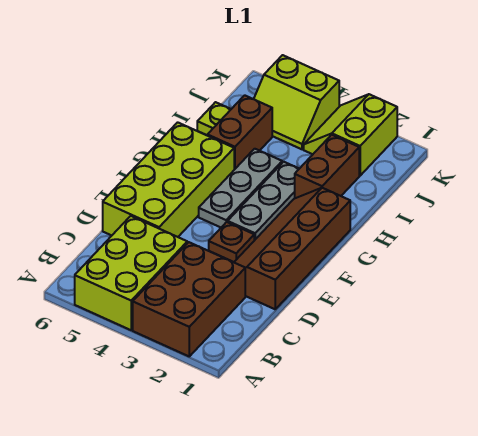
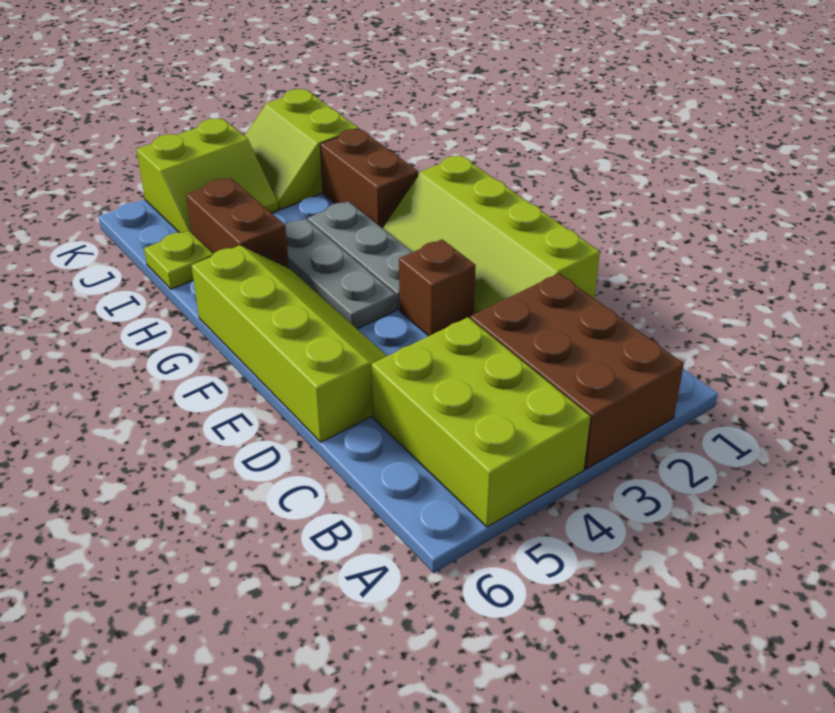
brown 2x4 slope [234,188,350,309] -> lime 2x4 slope [382,155,600,314]
lime 2x4 brick [103,122,234,237] -> lime 2x4 slope [191,245,387,442]
brown 1x1 plate [209,222,254,262] -> brown 1x1 brick [399,239,476,336]

